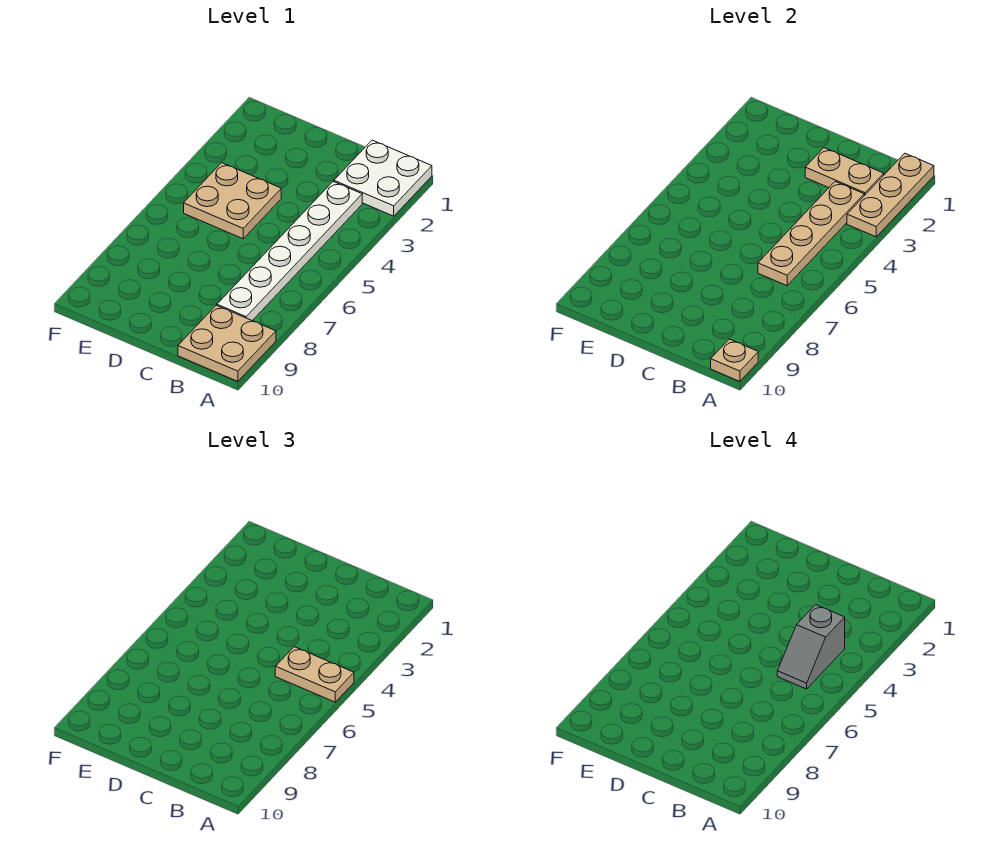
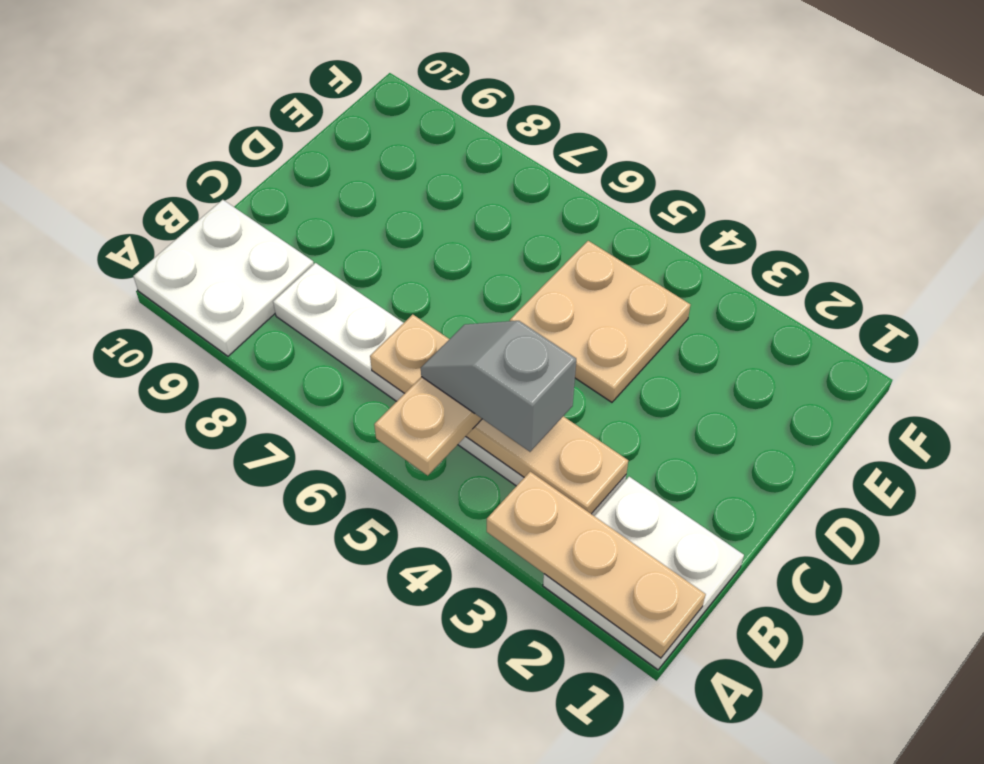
tan 2x2 plate [178,305,276,381] -> white 2x2 plate [133,200,314,356]
tan 1x1 plate [711,339,758,381] -> none
tan 1x2 plate [805,148,884,196] -> none

